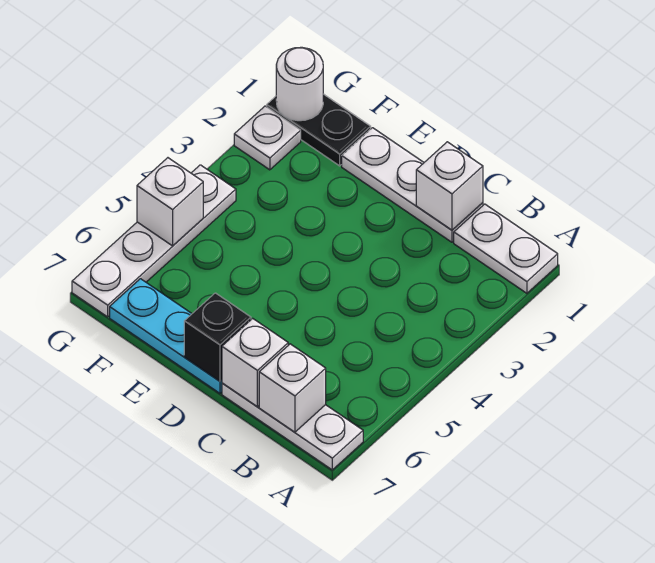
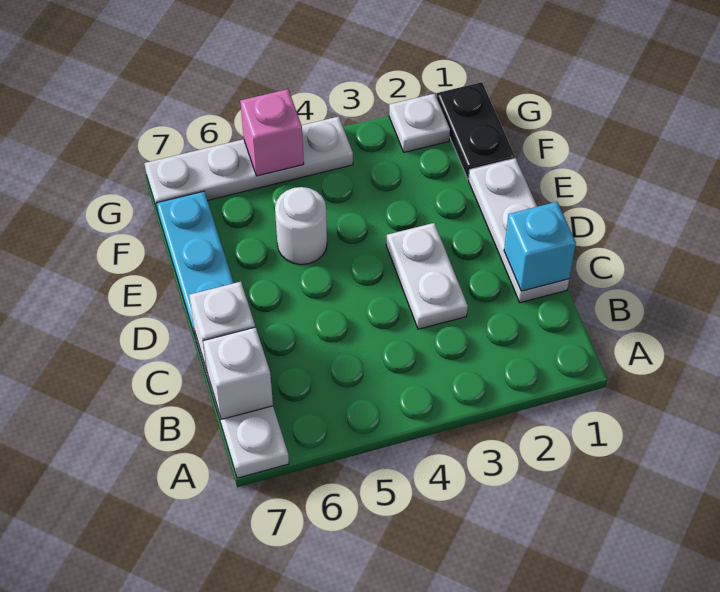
white 1x2 plate [454,204,558,293] -> white 1x2 plate moved to [386,223,468,329]
white 1x1 brick [416,142,483,230] -> cyan 1x1 brick [504,202,576,291]
black 1x1 brick [184,293,251,381] -> none
white 1x1 round brick [276,47,323,121] -> white 1x1 round brick moved to [275,187,327,265]
white 1x1 brick [137,158,203,246] -> pink 1x1 brick [240,89,304,176]

